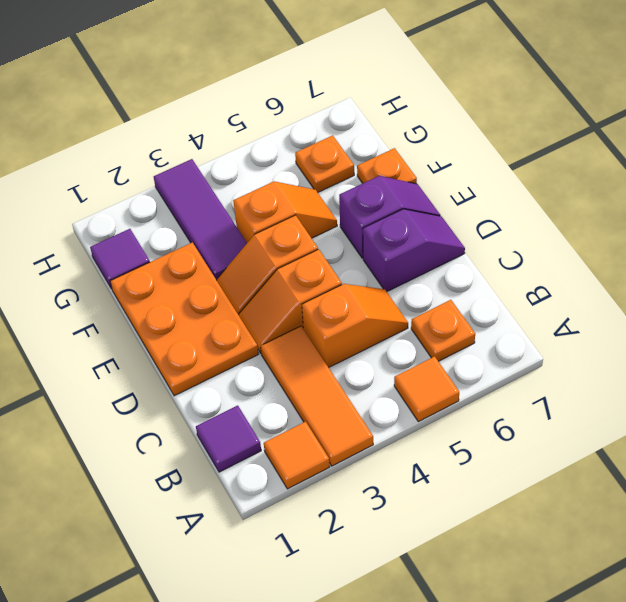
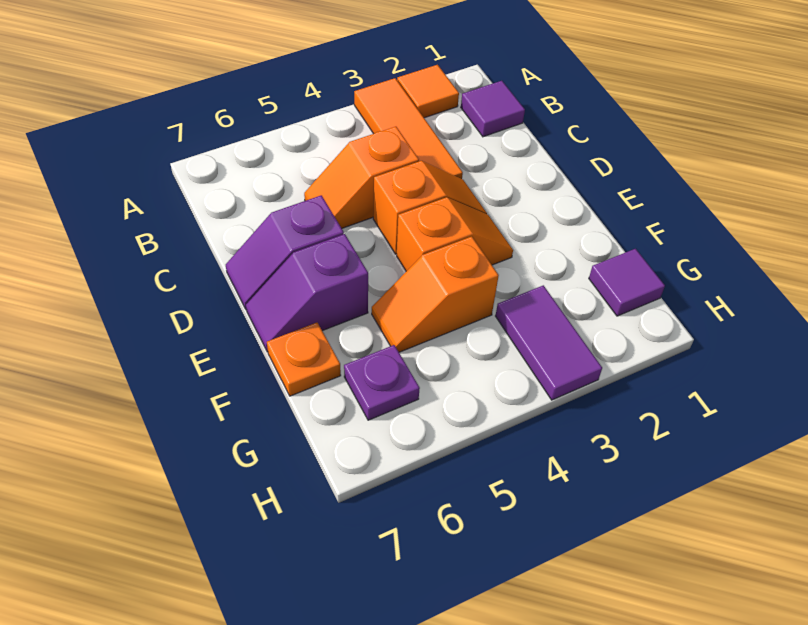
orange 1x1 tile [394,356,459,422] -> none
orange 1x1 plate [411,300,475,361] -> none
orange 2x3 plate [110,242,258,396] -> none
purple 1x3 tile [154,159,247,280] -> purple 1x2 tile [496,285,602,400]
orange 1x1 plate [295,135,354,192] -> purple 1x1 plate [344,345,420,420]

